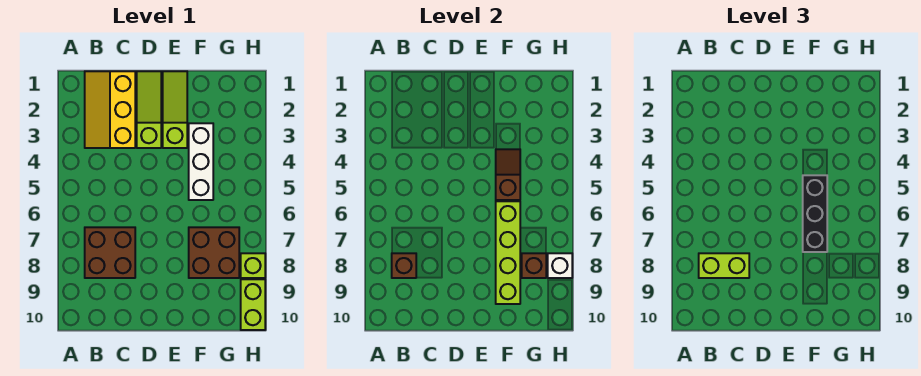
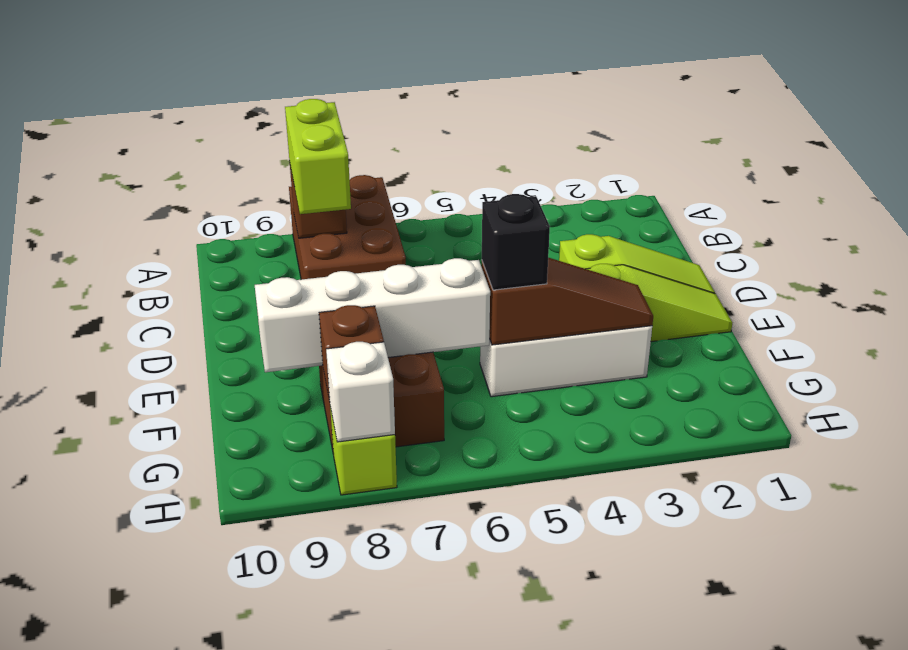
yellow 2x3 slope [85,71,135,148] -> none
brown 2x2 brick [85,227,135,278] -> brown 2x3 brick [289,175,406,280]
brown 1x2 slope [496,149,520,200] -> brown 1x3 slope [481,258,653,345]
black 1x3 brick [803,175,827,252] -> black 1x1 brick [482,194,550,290]
lime 1x4 brick [496,201,520,304] -> white 1x4 brick [255,258,490,372]
lime 1x2 brick [241,279,265,330] -> none

